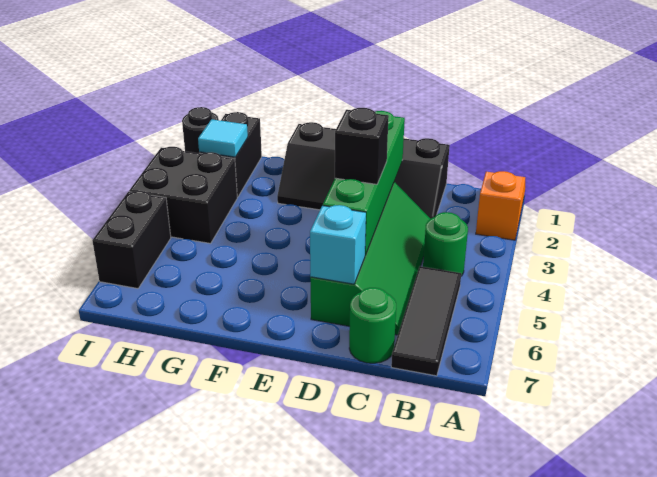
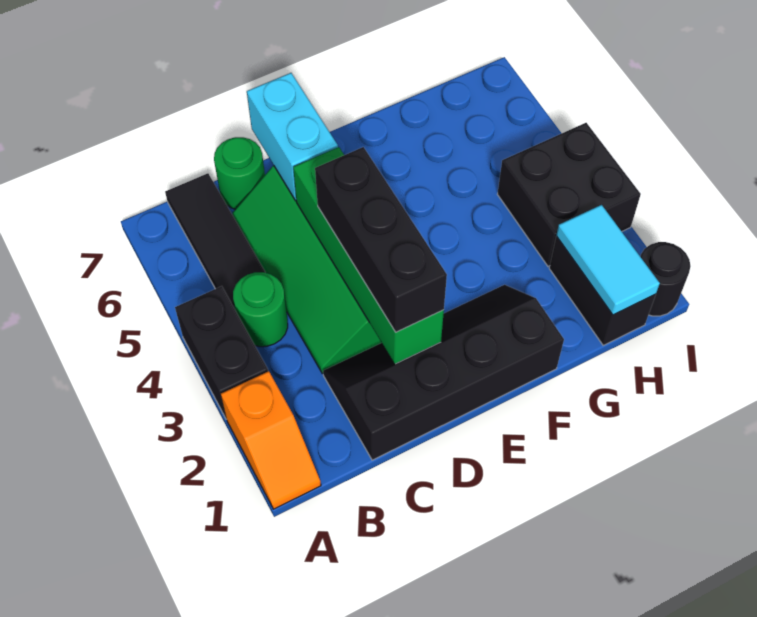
black 1x1 brick [335,108,389,184] -> black 1x3 brick [315,147,447,332]
cyan 1x1 brick [310,205,366,284] -> cyan 1x2 brick [247,73,338,201]
cyan 1x1 tile [198,119,248,157] -> cyan 1x2 tile [556,205,660,315]
black 1x2 brick [92,191,171,289] -> black 1x2 brick moved to [175,286,268,419]

